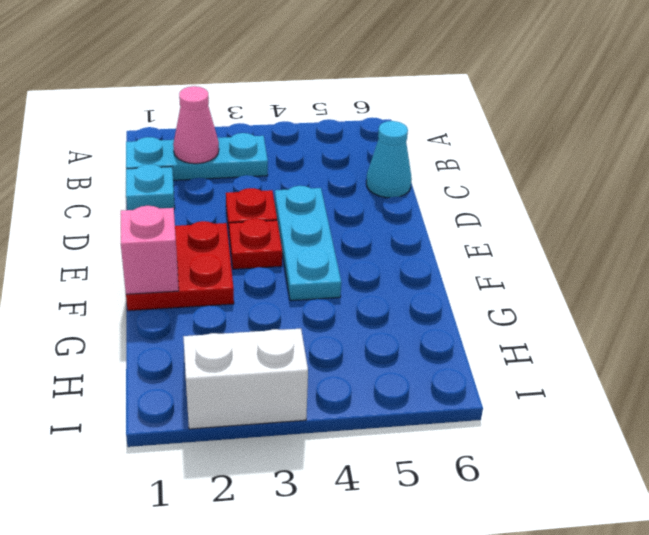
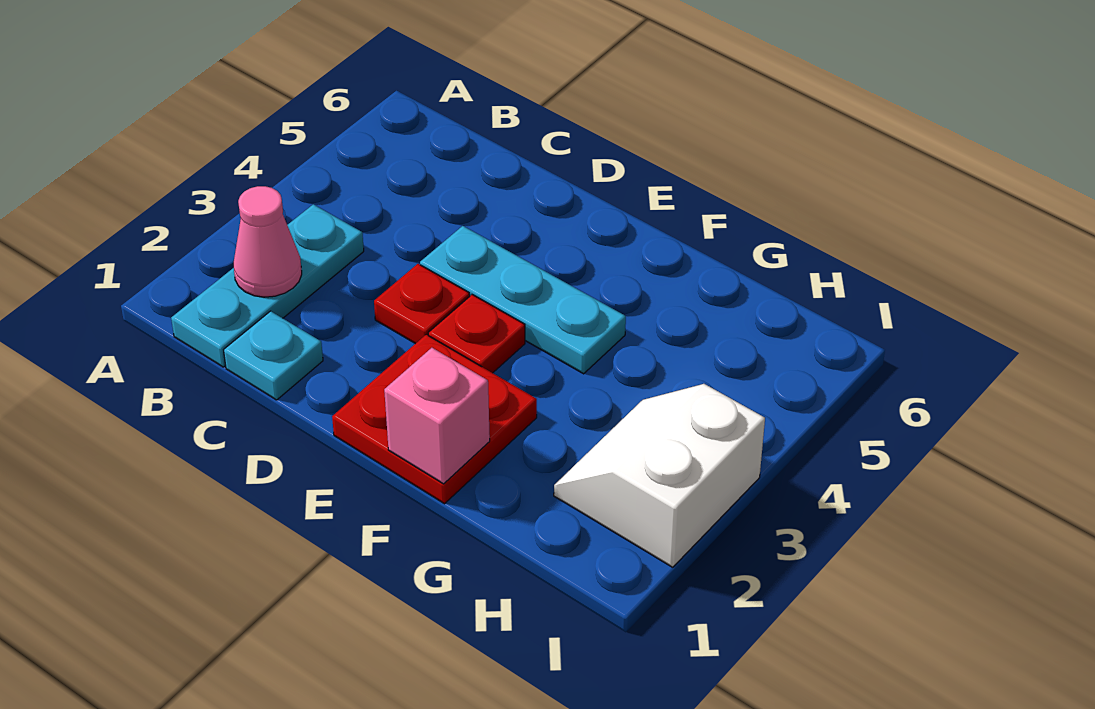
cyan 1x1 cone [366,121,412,198] -> none

